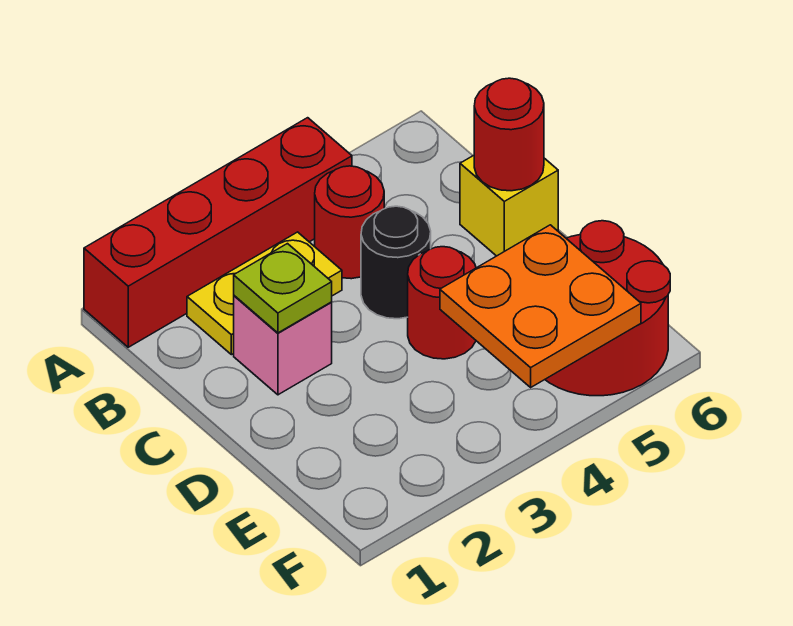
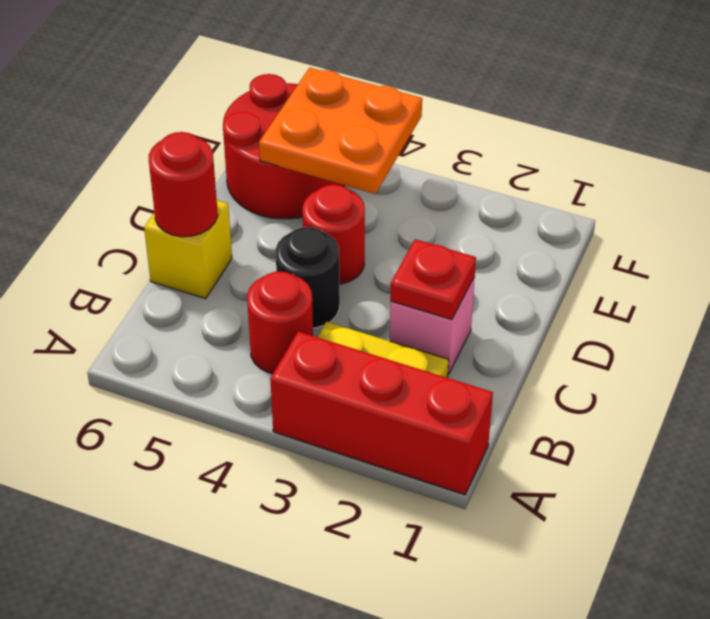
red 1x4 brick [84,118,352,347] -> red 1x3 brick [270,331,493,495]
lime 1x1 plate [234,244,332,333] -> red 1x1 plate [390,239,476,319]

